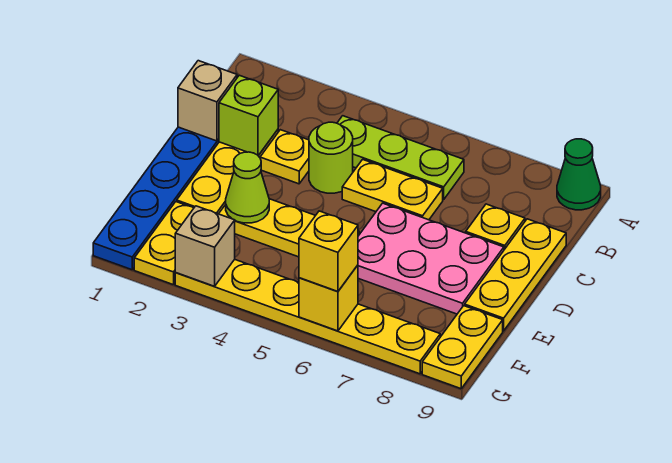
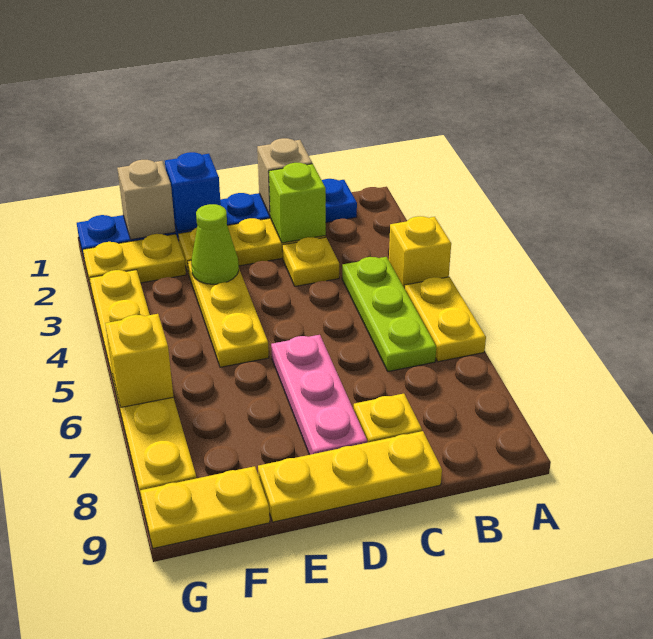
green 1x1 cone [557,139,601,210] -> none
lime 1x1 round brick [309,122,353,193] -> none
yellow 1x2 plate [342,159,443,220] -> yellow 1x2 plate moved to [405,277,486,362]
pink 2x3 plate [358,203,504,314] -> pink 1x3 plate [271,335,367,455]
none -> blue 1x1 brick [165,152,221,232]
tan 1x1 brick [175,206,235,286] -> tan 1x1 brick moved to [117,160,175,239]
yellow 1x1 brick [299,211,358,291] -> yellow 1x1 brick moved to [389,216,451,289]

